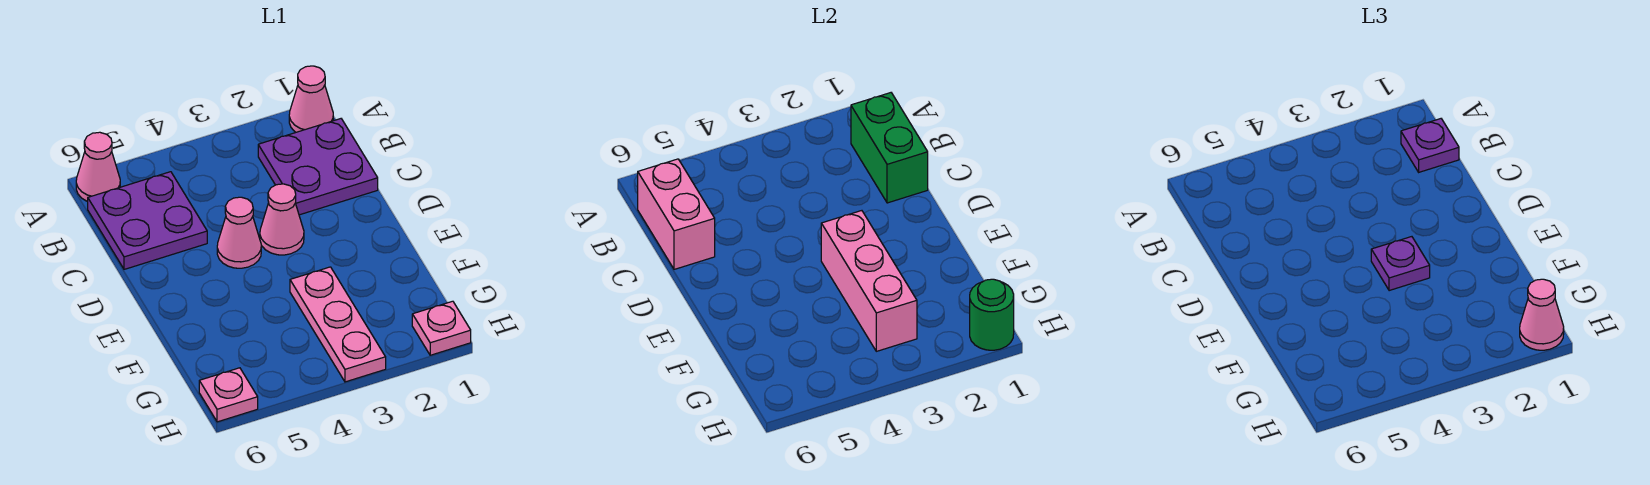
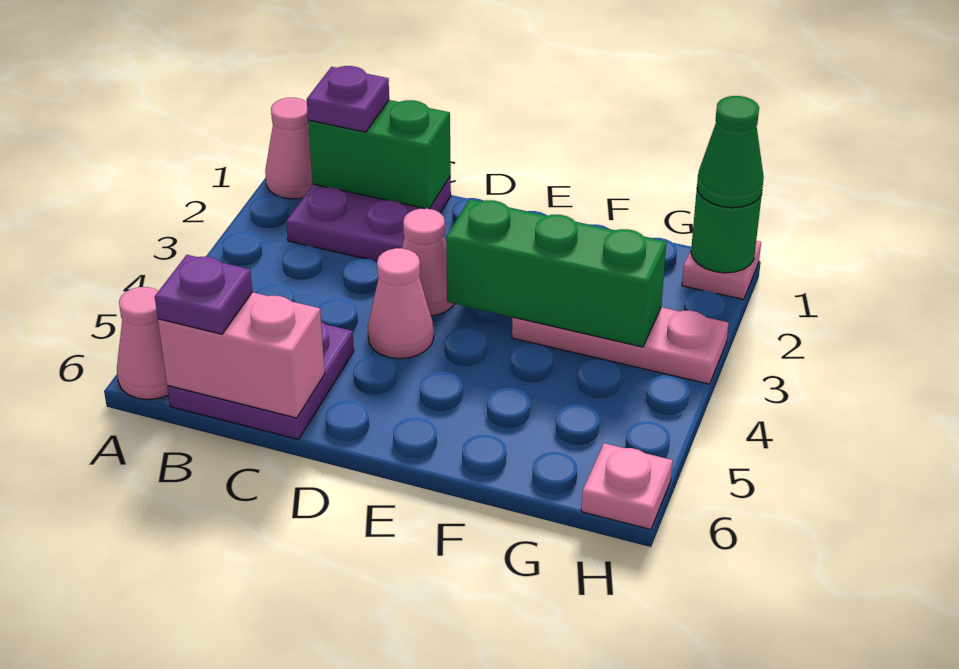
pink 1x3 brick [821,211,917,351] -> green 1x3 brick [446,199,666,347]
purple 1x1 plate [1371,237,1430,291] -> purple 1x1 plate moved to [155,255,253,334]
pink 1x1 cone [1520,279,1564,350] -> green 1x1 cone [697,96,764,208]

